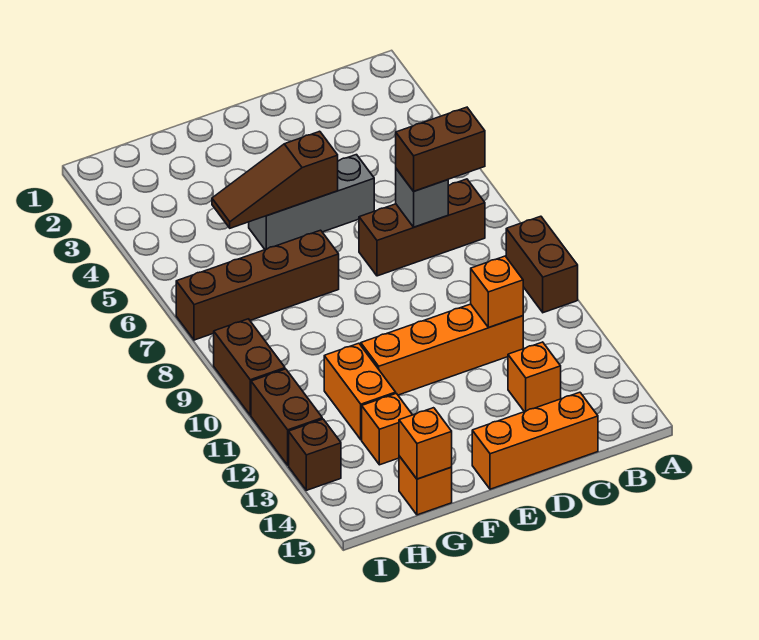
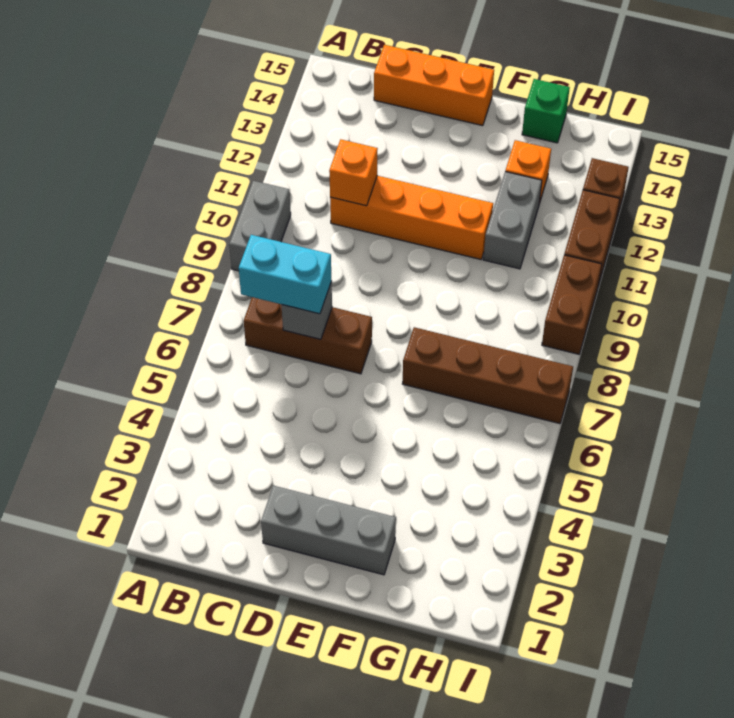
brown 1x2 brick [506,216,578,313] -> grey 1x2 brick [229,181,291,271]
brown 1x2 brick [396,107,485,191] -> cyan 1x2 brick [239,235,332,314]
orange 1x1 brick [508,342,561,412] -> none
grey 1x3 brick [249,155,374,250] -> grey 1x3 brick moved to [261,486,396,575]
brown 1x3 slope [212,131,338,228] -> none
orange 1x2 brick [324,343,396,440] -> grey 1x2 brick [483,172,542,269]
orange 1x1 brick [399,456,452,515] -> green 1x1 brick [522,79,570,143]
orange 1x1 brick [399,408,452,479] -> none

